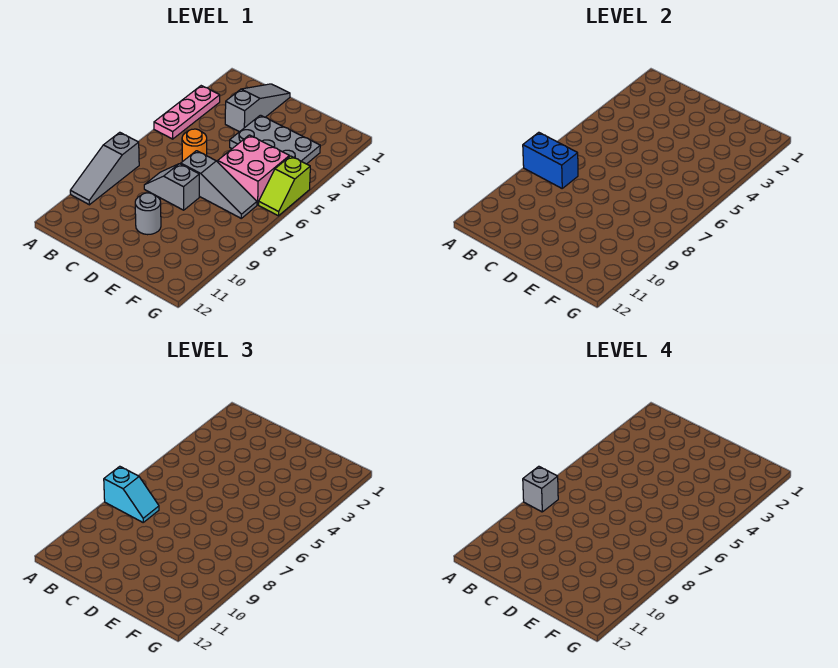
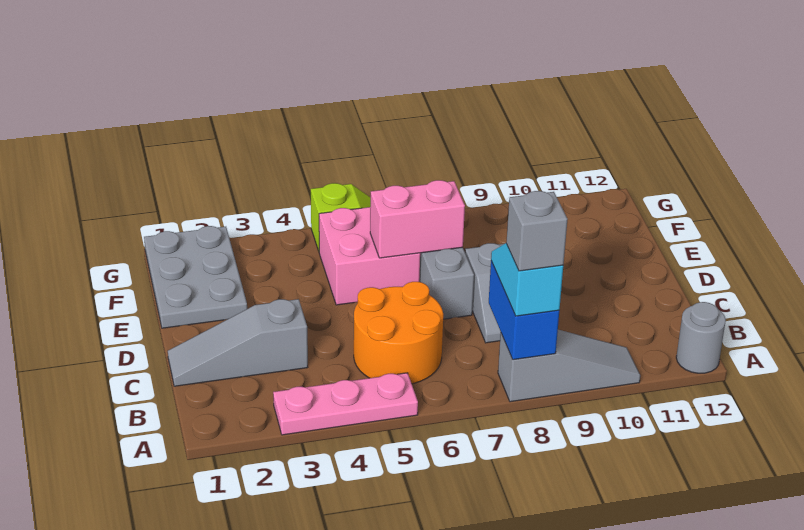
orange 1x1 round brick [182,129,207,162] -> orange 2x2 round brick [354,282,443,384]
grey 2x3 plate [230,115,320,164] -> grey 2x3 plate moved to [144,226,247,328]
grey 1x1 round brick [135,193,161,235] -> grey 1x1 round brick moved to [676,302,726,373]
none -> pink 1x2 brick [370,180,465,258]

